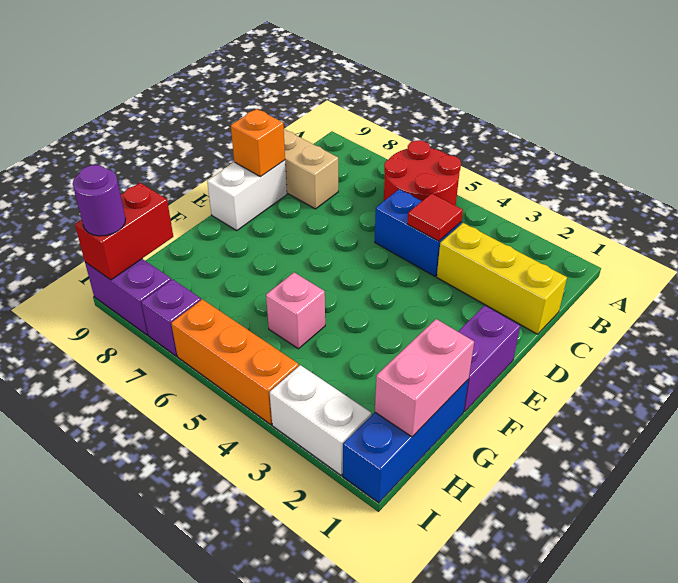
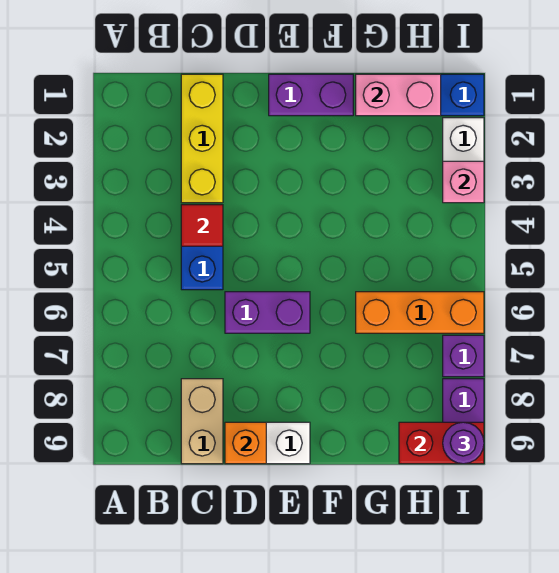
red 2x2 round brick [384,140,461,205] -> none
none -> purple 1x2 brick [225,292,310,333]
pink 1x1 brick [266,273,325,349] -> pink 1x1 brick moved to [443,161,484,203]
orange 1x3 brick [171,299,299,424] -> orange 1x3 brick turned to [356,292,484,333]

